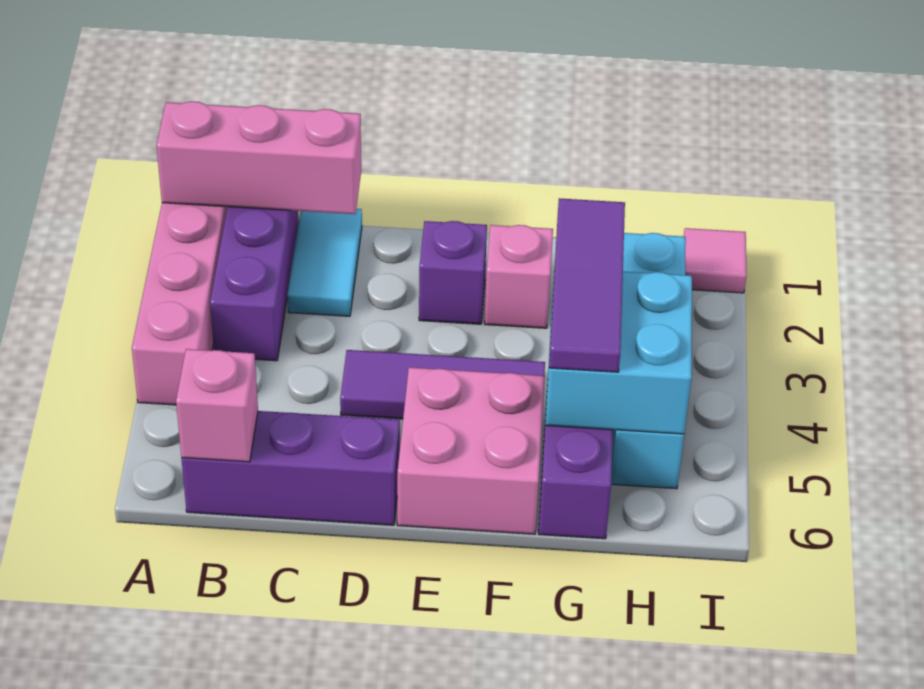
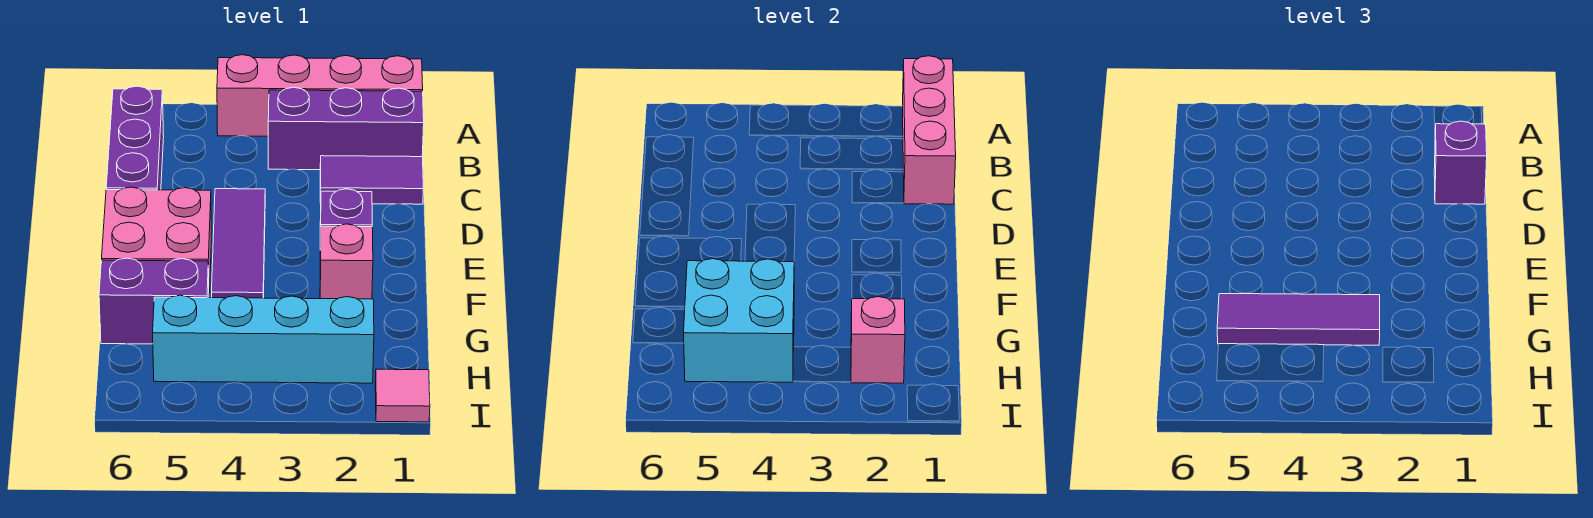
pink 1x1 brick [176,349,258,462] -> pink 1x1 brick moved to [851,297,905,383]
cyan 1x2 tile [287,209,362,316] -> purple 1x2 tile [320,156,423,204]
none -> purple 1x1 brick [1434,121,1487,204]

